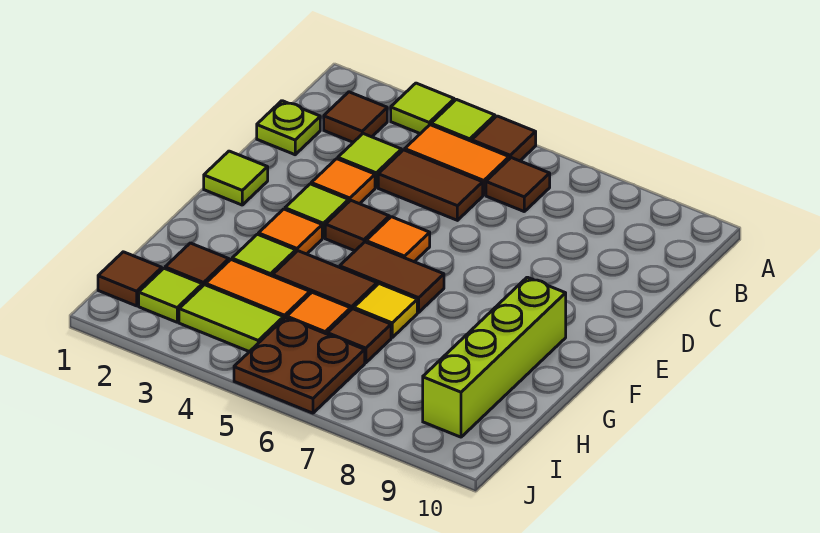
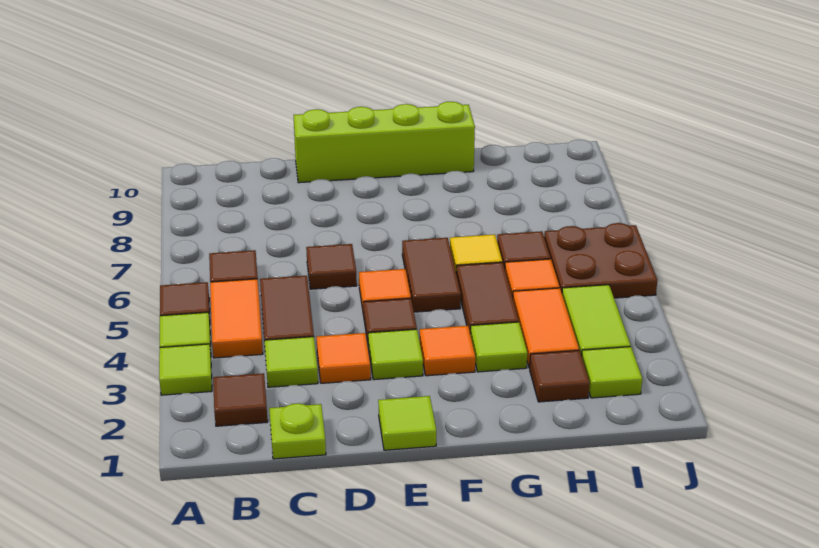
lime 1x4 brick [423,277,566,437] -> lime 1x4 brick moved to [294,102,475,183]
brown 1x1 tile [98,252,162,306] -> brown 1x1 tile moved to [306,244,357,289]

